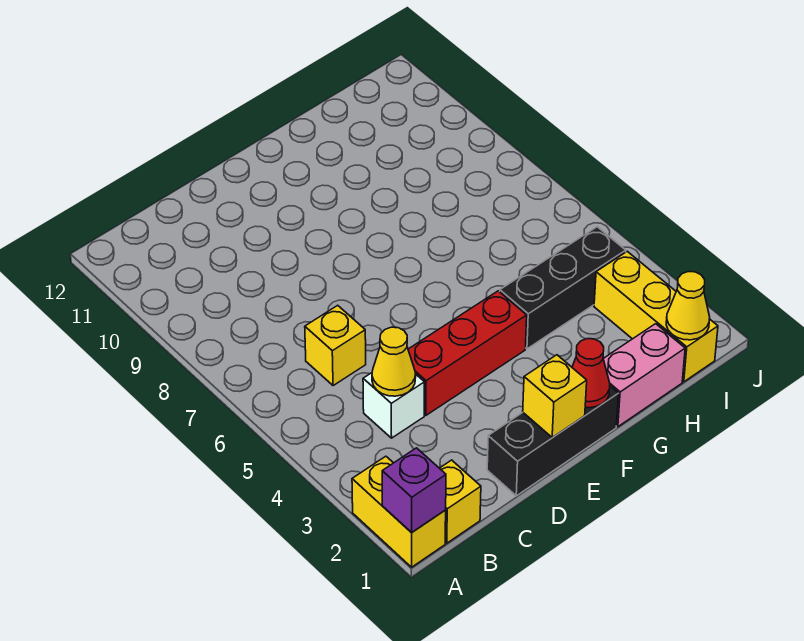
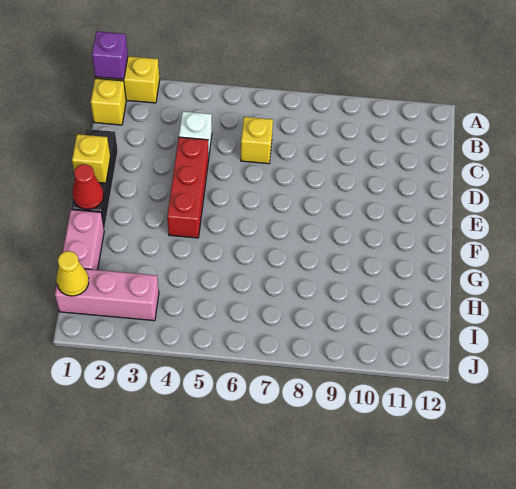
yellow 1x1 cone [372,327,416,396] -> none
black 1x3 brick [500,227,626,349] -> none
yellow 1x3 brick [594,251,718,382] -> pink 1x3 brick [55,269,159,321]

